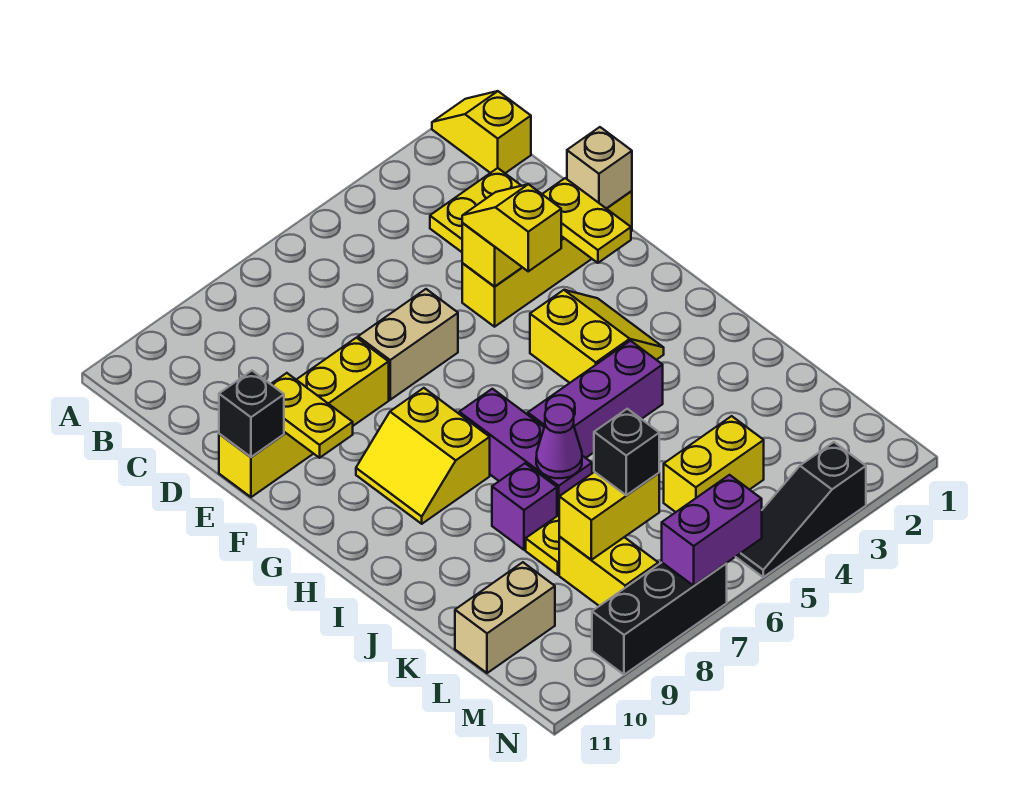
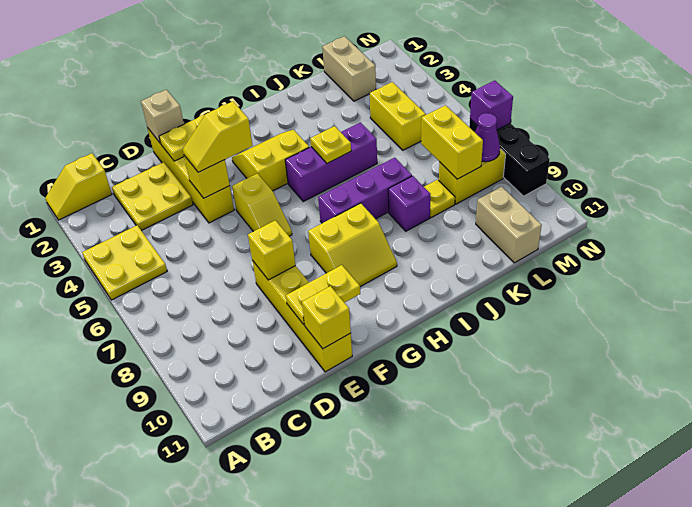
none -> yellow 2x2 plate [82,225,167,300]
tan 1x2 brick [358,289,458,400] -> tan 1x2 brick moved to [322,36,376,101]
none -> yellow 1x1 brick [248,220,296,280]
black 1x1 brick [219,371,284,457] -> yellow 1x1 brick [302,286,351,349]
none -> yellow 1x2 slope [232,174,292,236]
purple 1x3 brick [528,341,663,458] -> purple 1x3 brick turned to [285,122,377,201]
none -> yellow 1x1 plate [310,126,351,163]
purple 1x1 cone [536,405,582,478] -> purple 1x1 cone moved to [475,113,500,162]
black 1x1 brick [594,409,659,495] -> none
black 1x3 slope [736,442,866,577] -> none
purple 1x2 brick [662,475,762,586] -> purple 1x1 brick [470,80,513,130]

